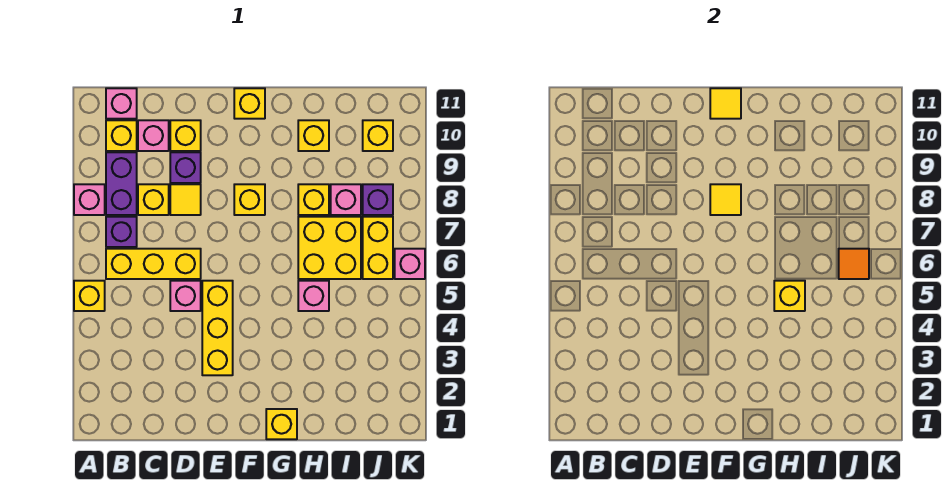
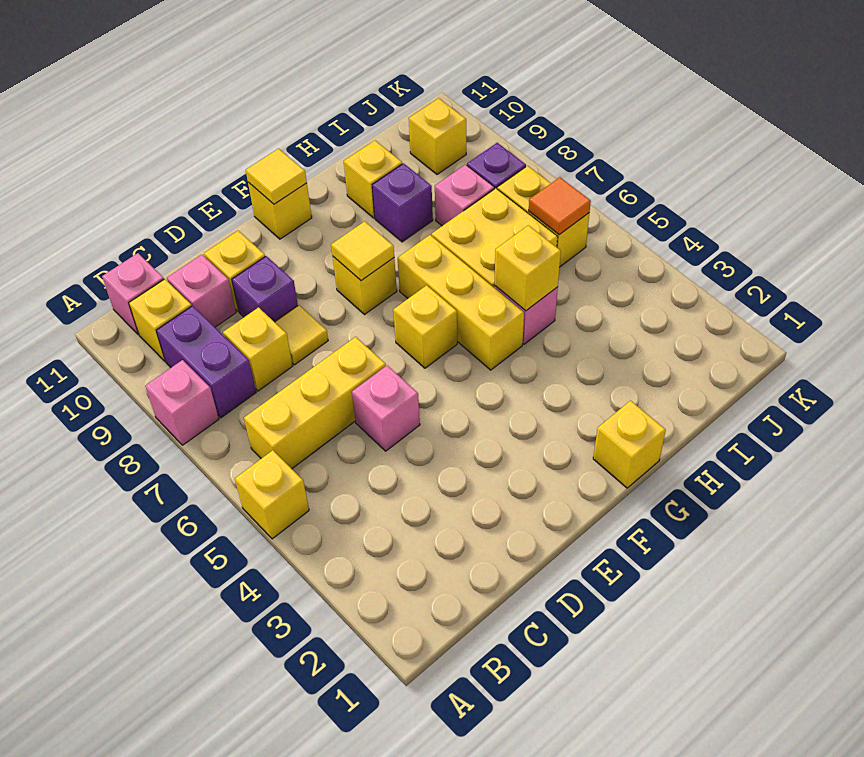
purple 1x1 brick [106,217,137,247] -> purple 1x1 brick moved to [372,163,433,242]
yellow 1x3 brick [202,281,233,375] -> yellow 1x3 brick moved to [398,235,524,370]
yellow 1x1 brick [298,184,329,215] -> yellow 1x1 brick moved to [393,285,457,368]
pink 1x1 brick [395,249,425,279] -> none

